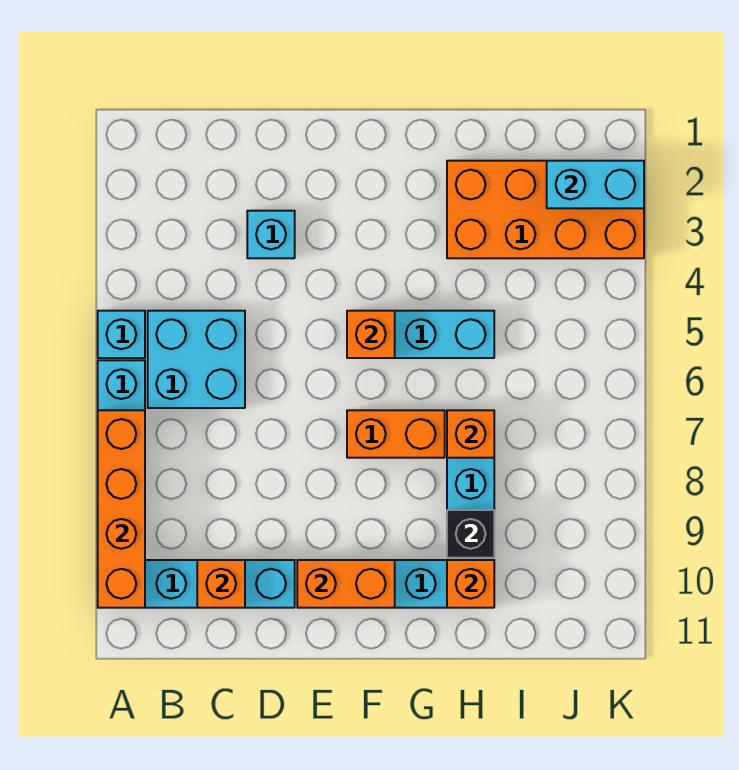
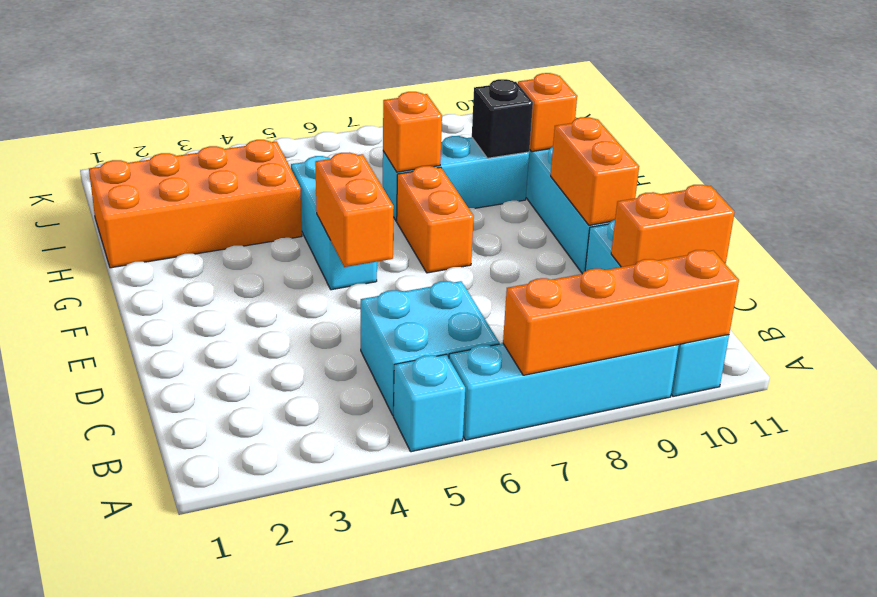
orange 1x1 brick [197,560,245,608] -> orange 1x2 brick [611,185,735,267]
cyan 1x1 brick [247,211,295,258] -> none
orange 1x1 brick [347,311,395,358] -> orange 1x2 brick [315,152,394,267]
orange 2x4 brick [447,161,644,258] -> orange 2x4 brick turned to [89,140,302,268]
cyan 1x2 brick [547,161,644,208] -> none

